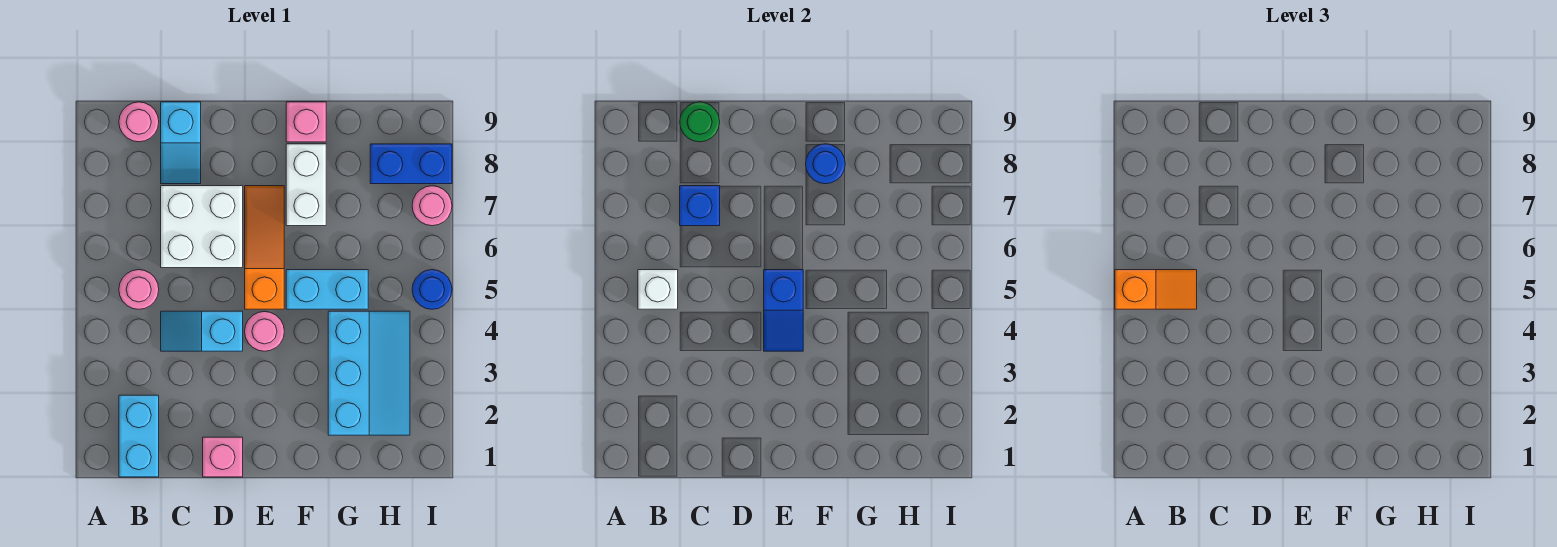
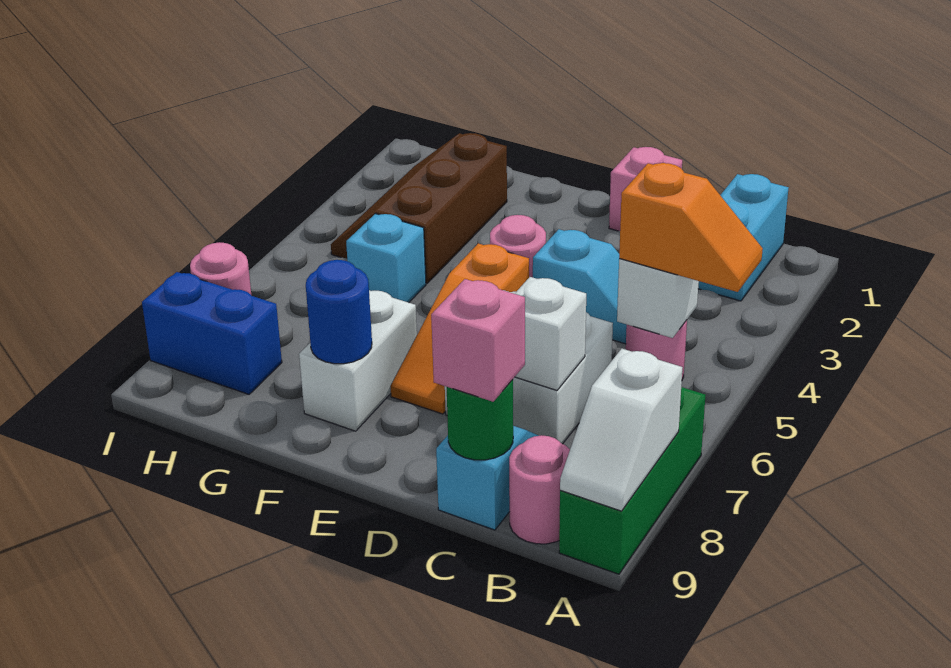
orange 1x2 slope [1115,270,1197,309] -> orange 1x2 slope turned to [619,163,763,292]
none -> green 1x3 brick [559,387,706,574]
none -> white 1x2 slope [560,349,682,511]
blue 1x1 brick [680,186,720,226] -> white 1x1 brick [515,277,586,390]
blue 1x2 slope [764,270,803,351] -> none
cyan 1x2 brick [286,270,368,309] -> cyan 1x1 brick [346,214,426,303]
pink 1x1 brick [286,102,326,142] -> pink 1x1 brick moved to [431,279,525,402]
cyan 2x3 slope [328,311,410,435] -> brown 2x3 slope [331,133,507,283]
blue 1x1 round brick [412,270,452,309] -> none

